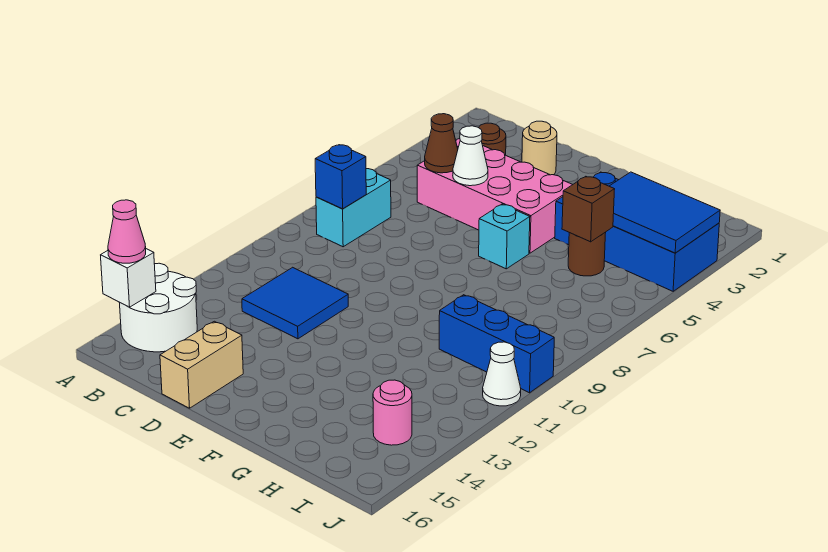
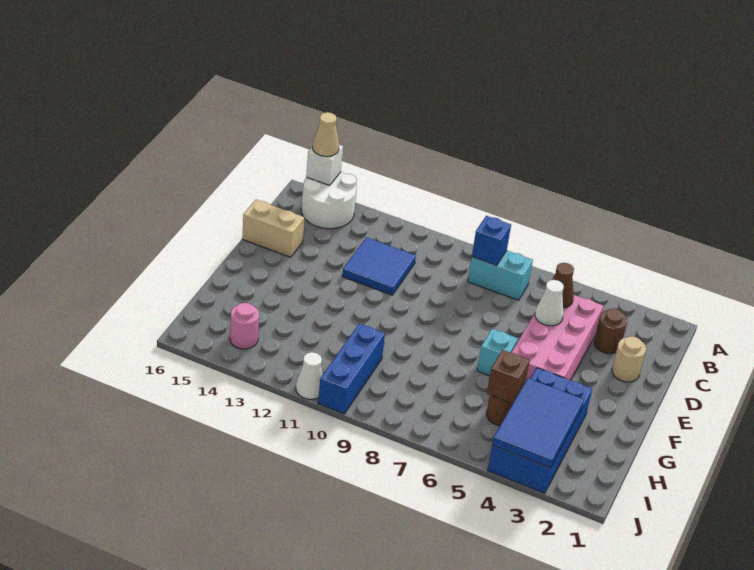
pink 1x1 cone [108,200,146,263] -> tan 1x1 cone [313,112,339,157]

